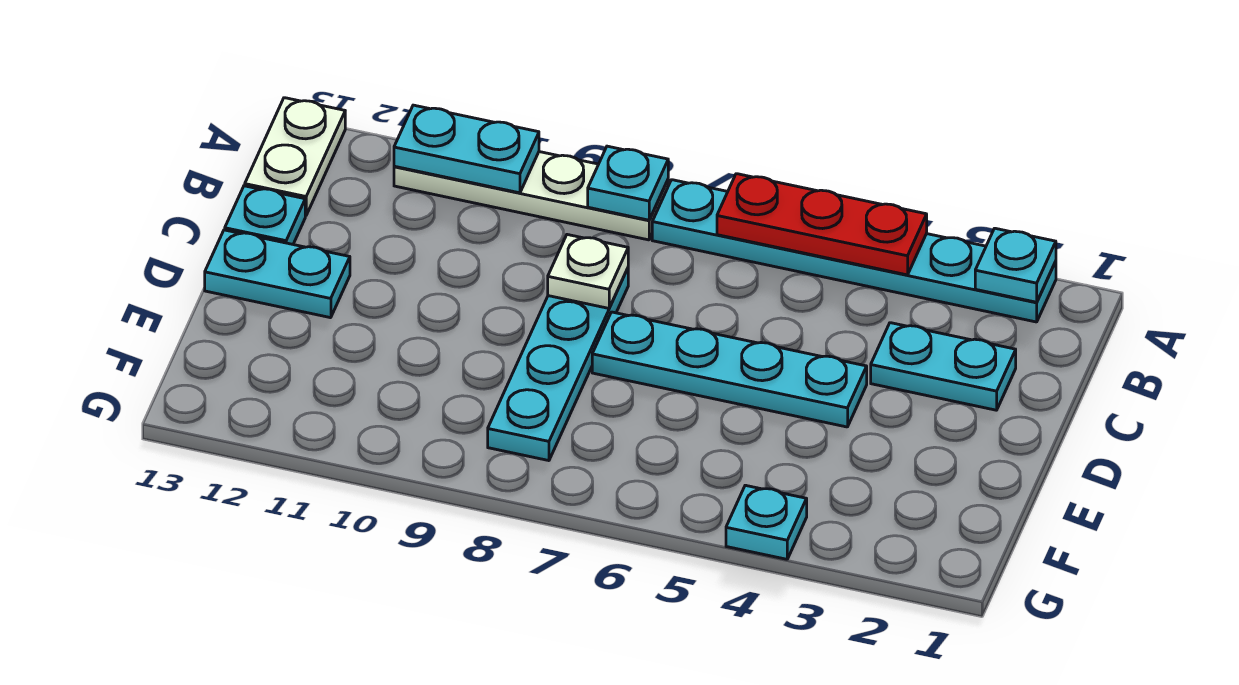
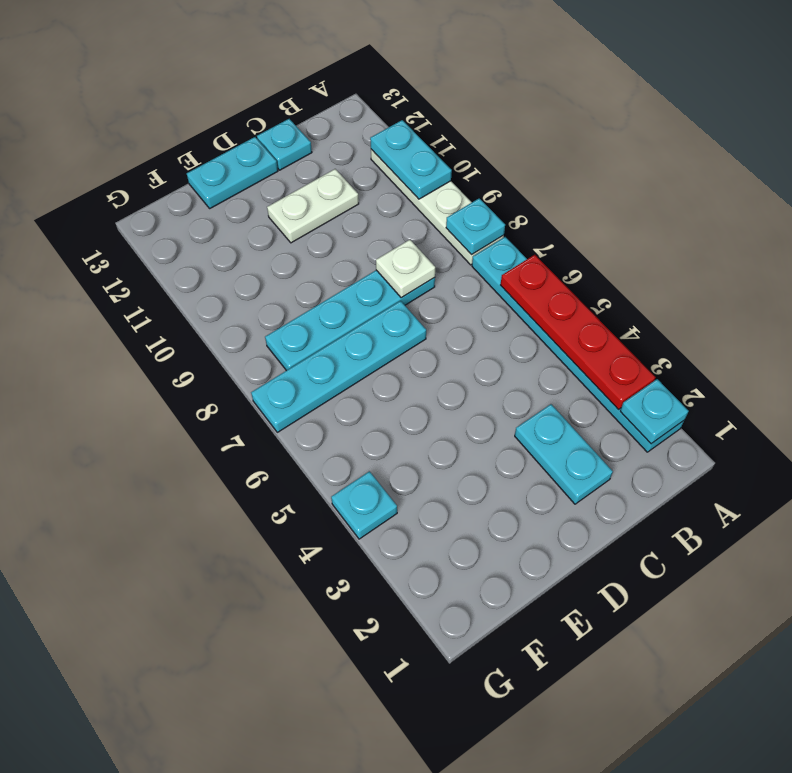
red 1x3 plate [717,174,927,275] -> red 1x4 plate [501,255,655,410]
white 1x2 plate [245,98,345,216] -> white 1x2 plate moved to [267,169,359,243]
cyan 1x4 plate [592,312,867,427] -> cyan 1x4 plate turned to [251,301,426,432]
cyan 1x2 plate [205,230,350,318] -> cyan 1x2 plate turned to [187,137,278,208]

